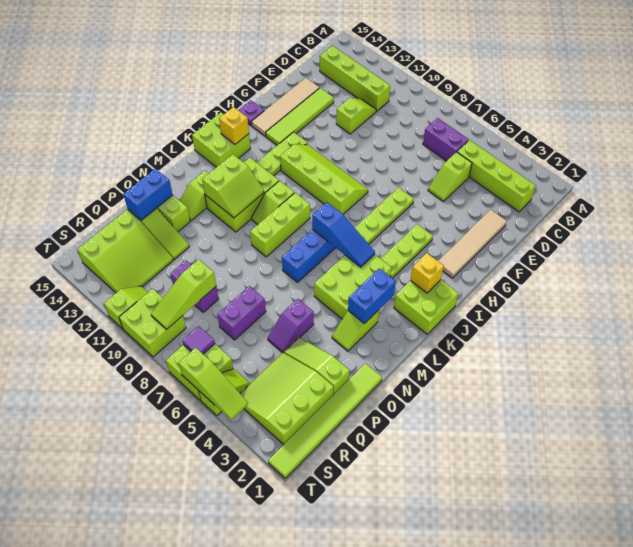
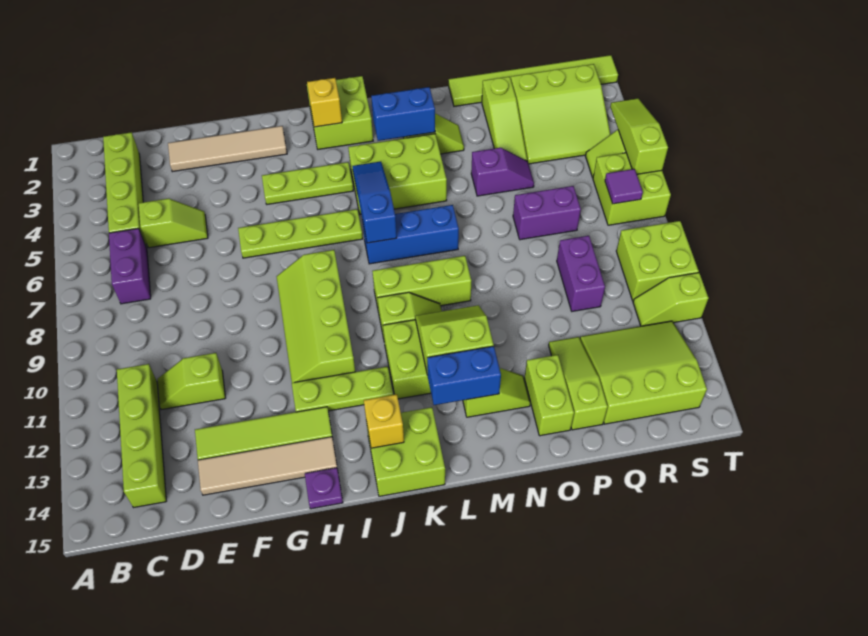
blue 1x2 brick [123,169,173,220] -> blue 1x2 brick moved to [427,346,501,405]
lime 1x3 slope [151,259,216,329] -> none

